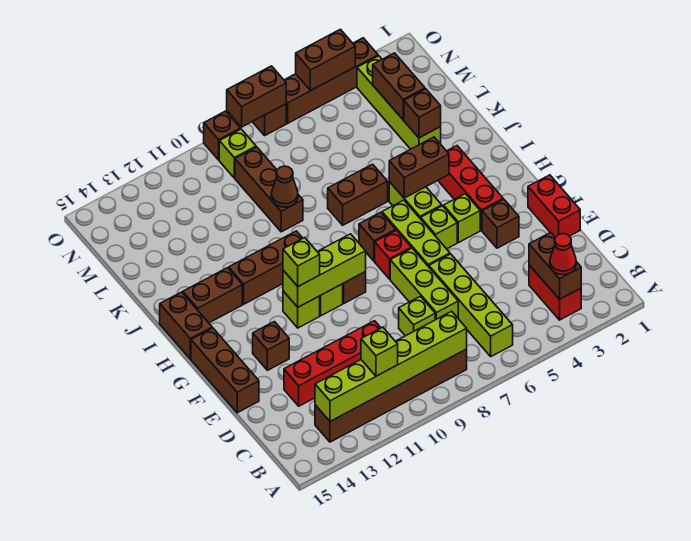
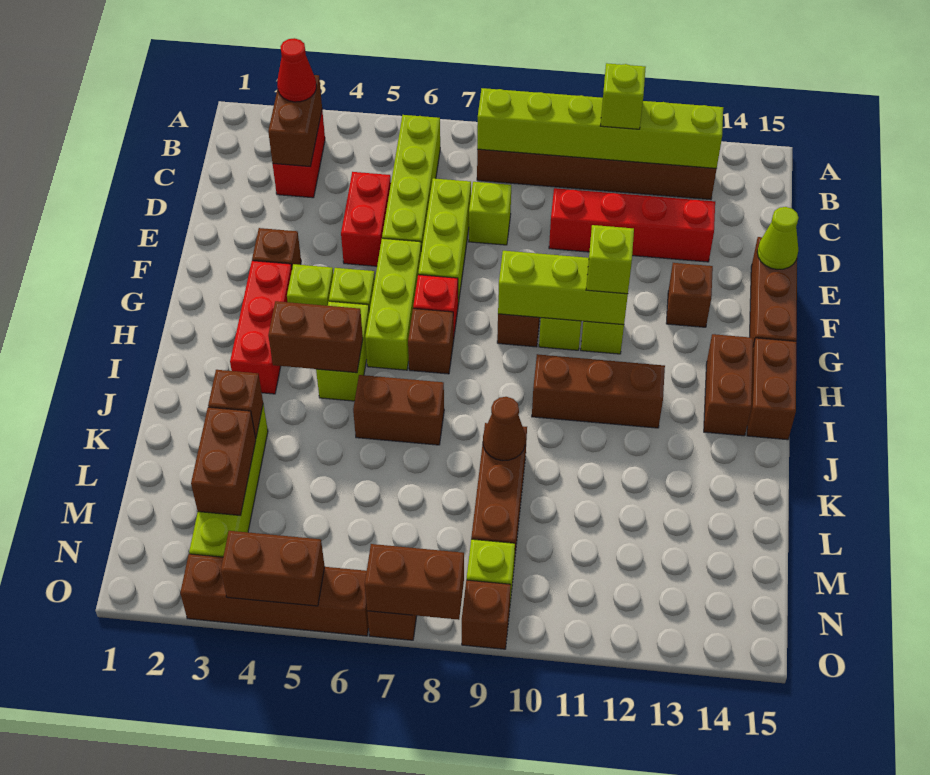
red 1x2 brick [528,175,580,237] -> red 1x2 brick moved to [341,172,391,266]
none -> lime 1x1 cone [757,207,799,270]
brown 1x2 brick [183,268,242,323] -> brown 1x2 brick turned to [704,334,753,436]

